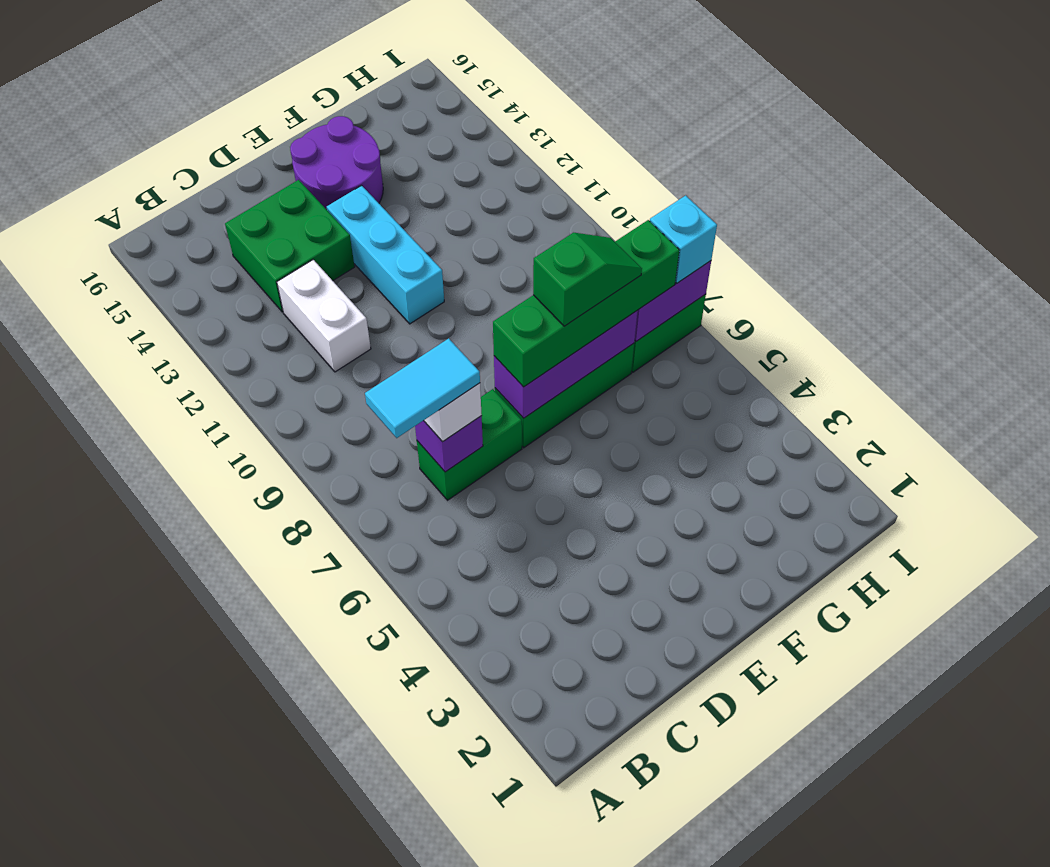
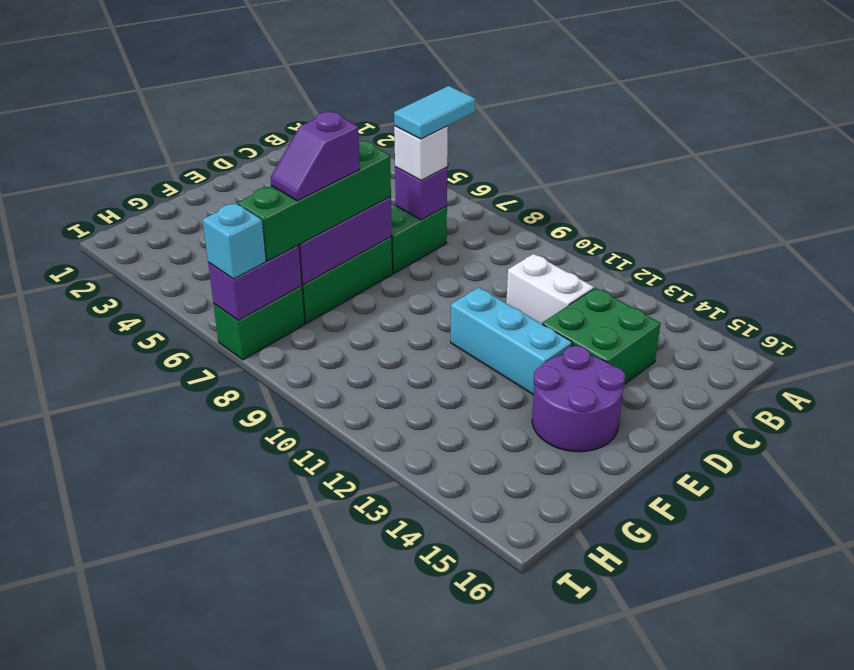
green 1x2 slope [533,233,642,326] -> purple 1x2 slope [270,112,360,201]

